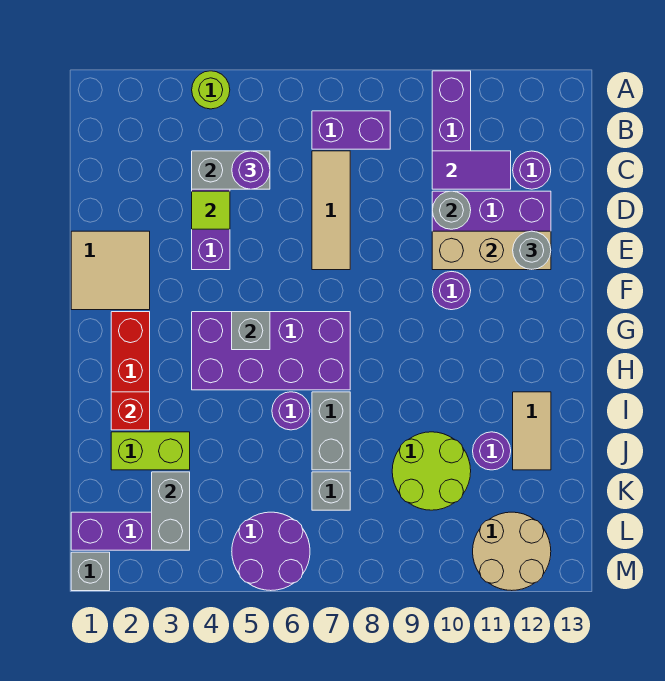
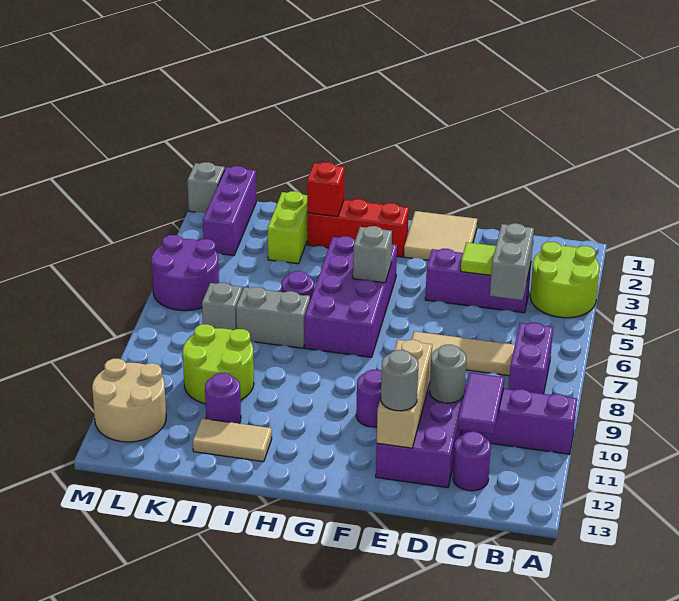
lime 1x1 round brick [192,71,230,109] -> lime 2x2 round brick [530,242,600,318]
purple 1x1 round brick [232,151,270,189] -> none
grey 1x2 brick [152,472,190,550] -> none

